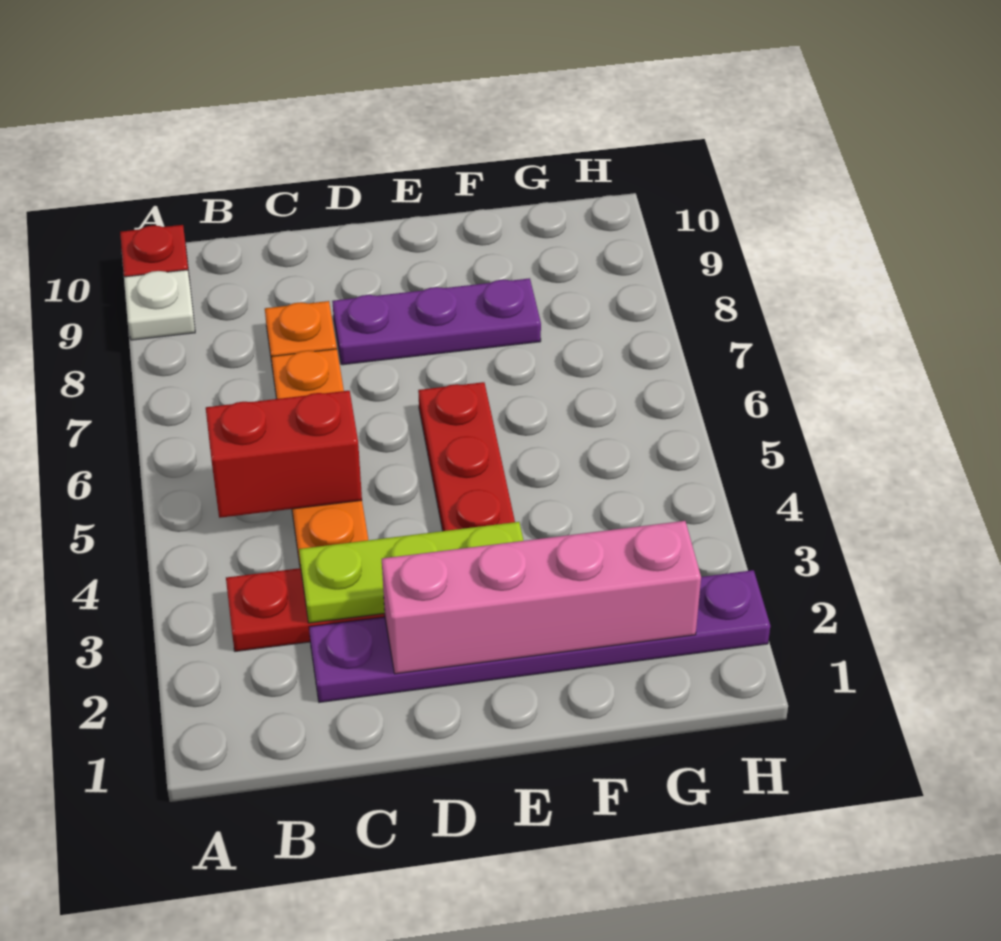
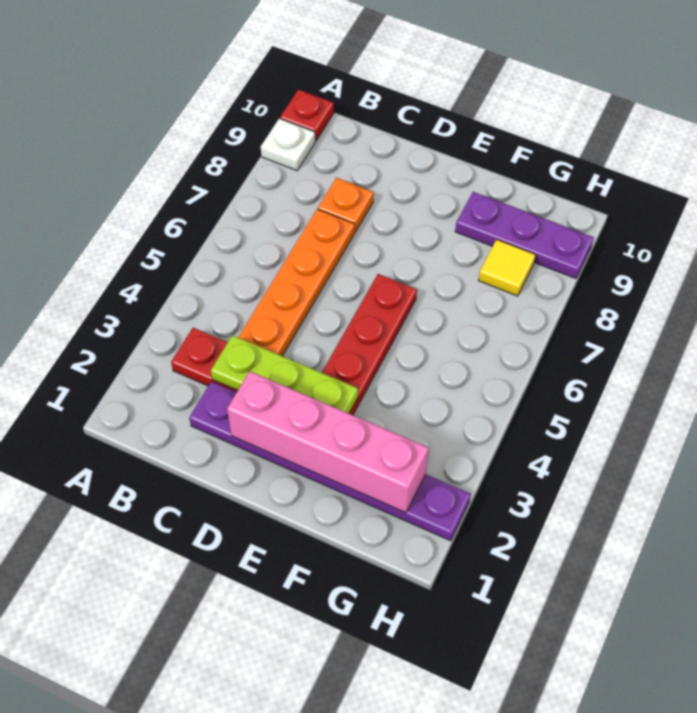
red 1x2 brick [206,391,362,518] -> none
purple 1x3 plate [332,278,541,365] -> purple 1x3 plate moved to [455,192,594,279]
none -> yellow 1x1 tile [478,239,536,296]

